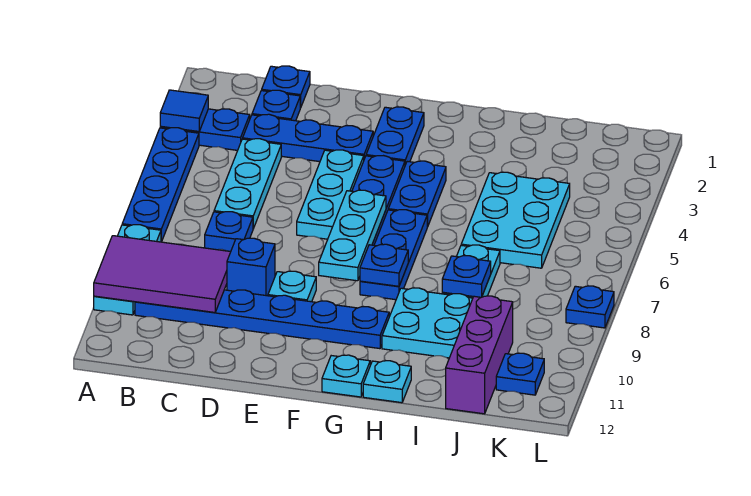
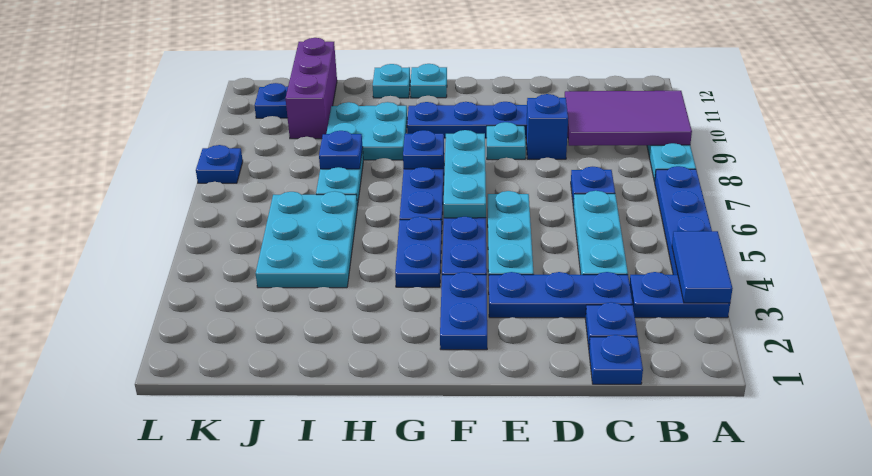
blue 1x1 tile [160,90,208,131] -> blue 1x2 tile [672,231,733,303]

